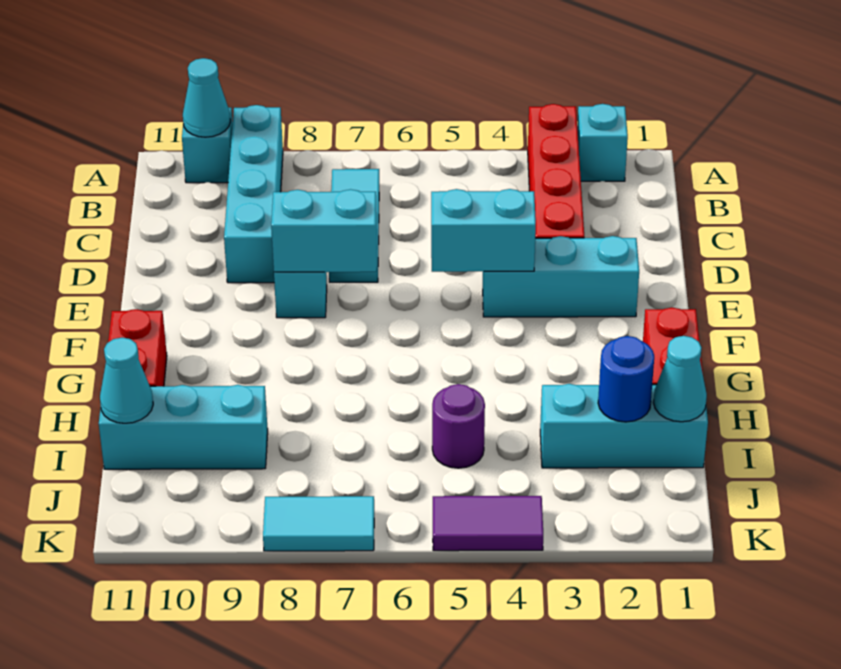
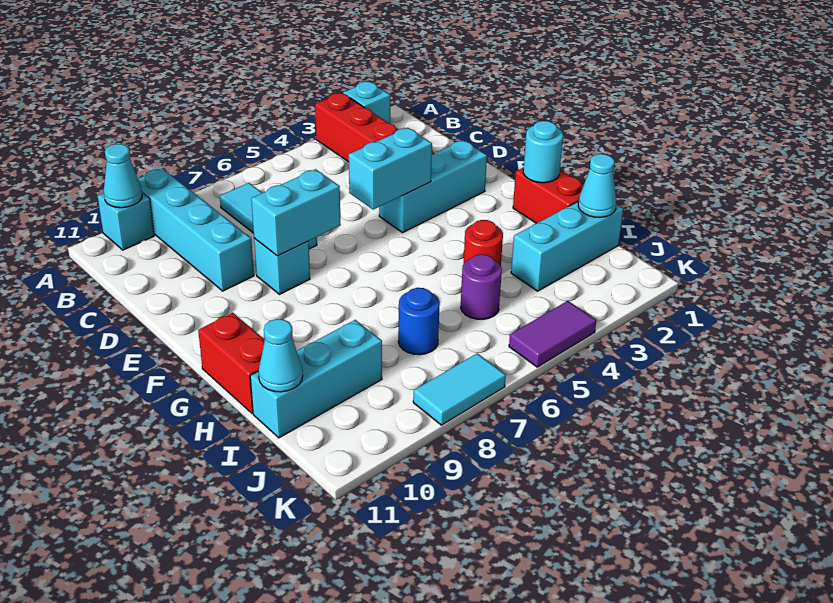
none -> cyan 1x1 round brick [523,121,563,183]
none -> red 1x1 round brick [463,220,503,265]
blue 1x1 round brick [598,336,654,422] -> blue 1x1 round brick moved to [398,288,440,355]

